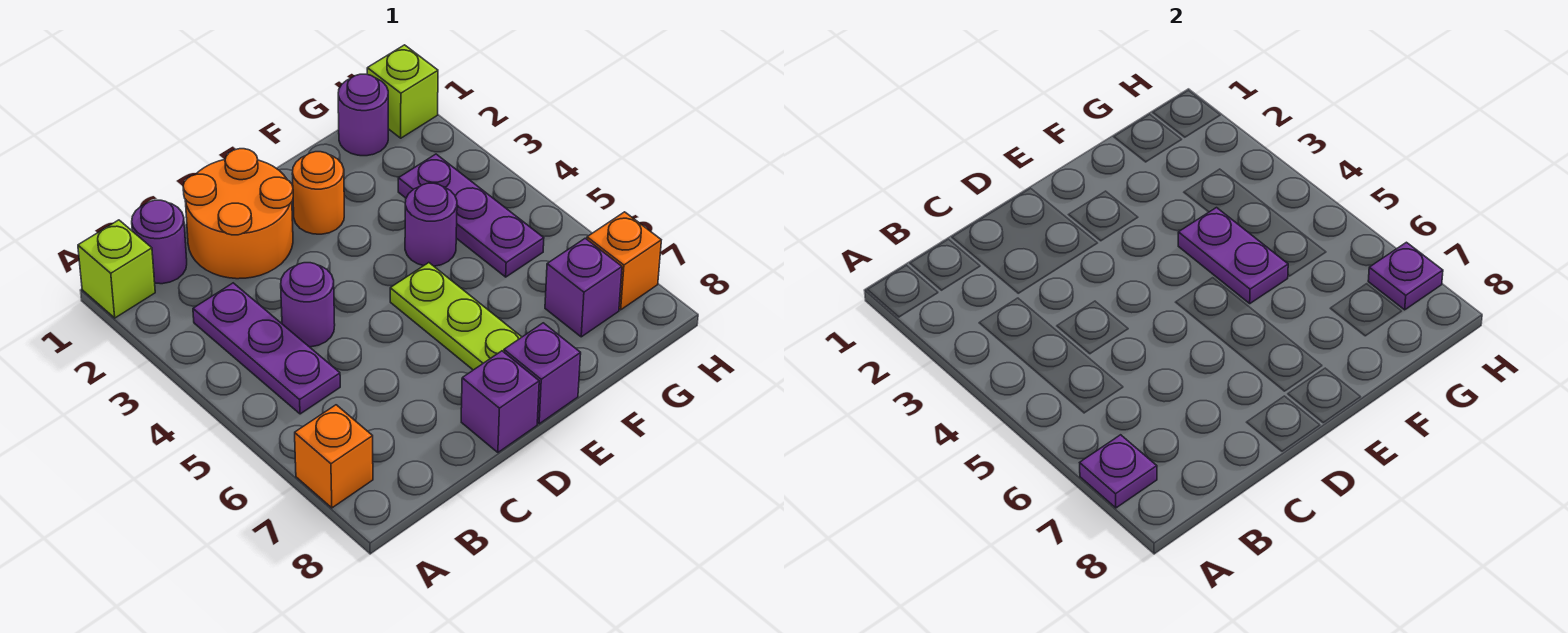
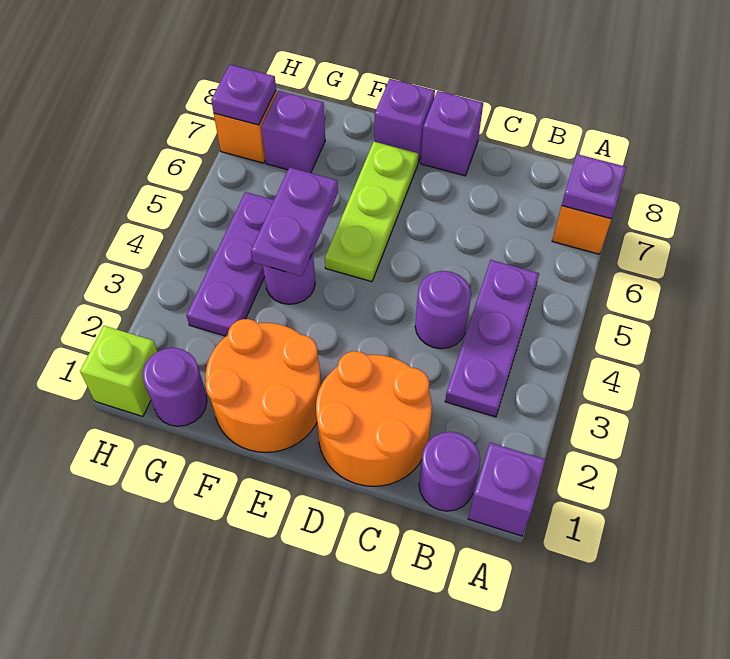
lime 1x1 brick [78,220,155,318] -> purple 1x1 brick [468,443,546,536]
orange 1x1 round brick [292,152,344,234] -> orange 2x2 round brick [205,319,321,452]

